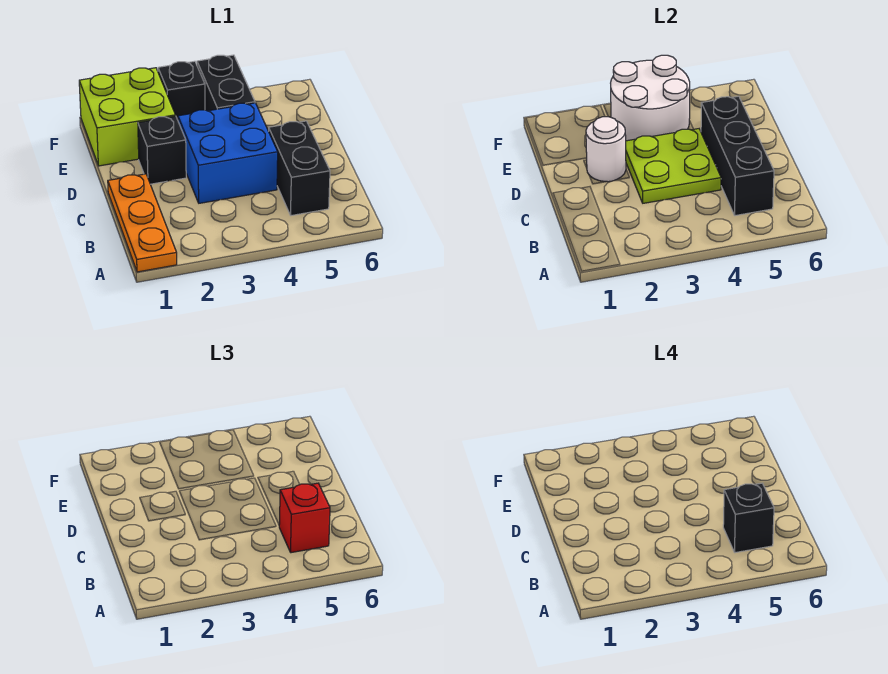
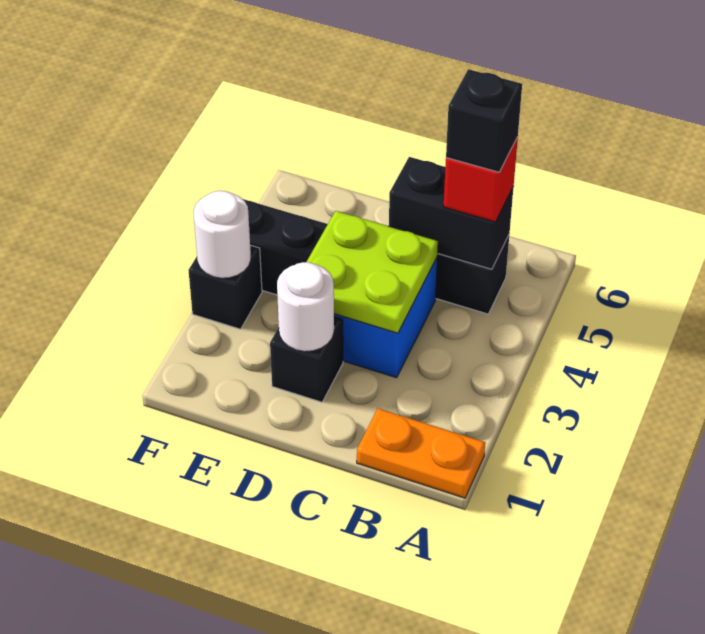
orange 1x3 plate [108,174,177,272] -> orange 1x2 plate [357,408,485,498]
black 1x3 brick [701,96,774,216] -> black 1x2 brick [389,157,513,269]
lime 2x2 brick [79,68,176,166] -> none
white 2x2 round brick [611,55,690,141] -> white 1x1 round brick [193,191,251,278]

